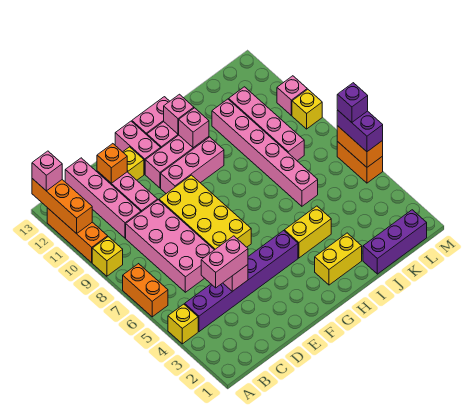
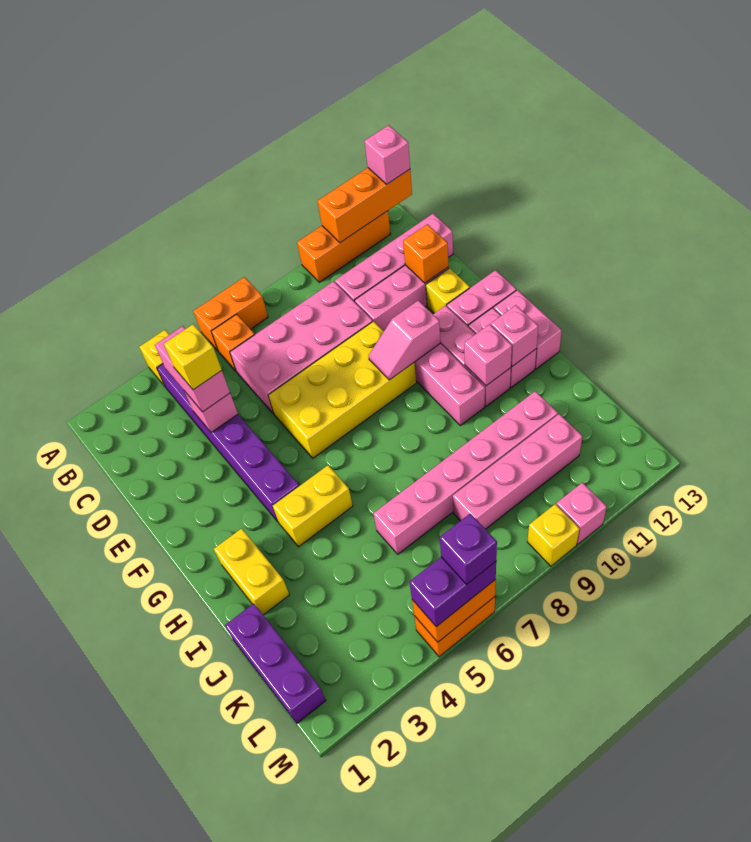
yellow 1x1 brick [92,237,123,276] -> yellow 1x1 brick moved to [164,324,222,390]
none -> orange 1x1 brick [211,314,255,371]
none -> pink 1x2 slope [369,301,440,380]
yellow 1x2 brick [284,206,331,258] -> yellow 1x2 brick turned to [273,465,353,547]

